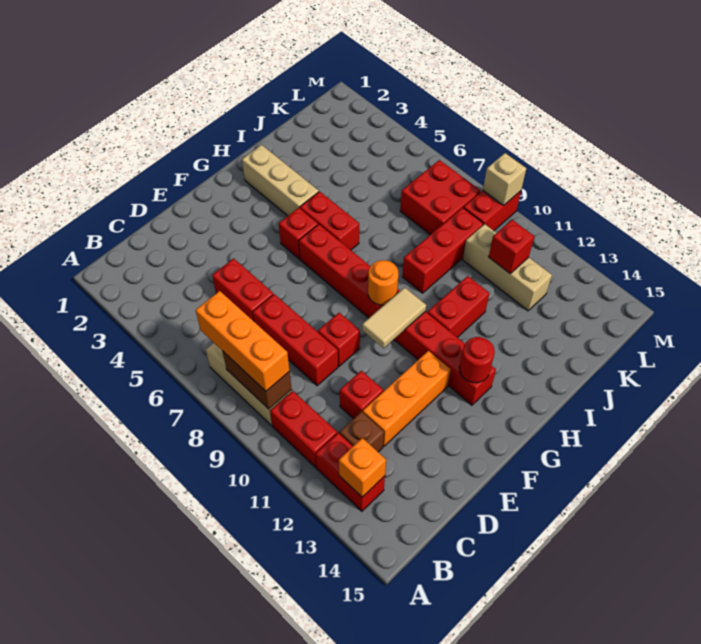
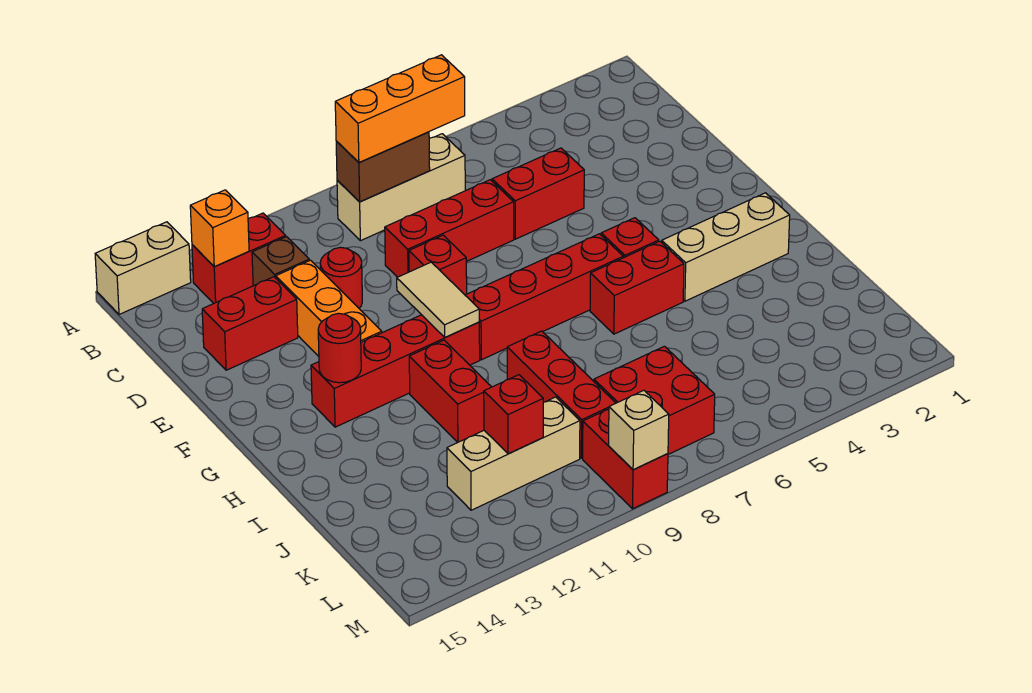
none -> tan 1x2 brick [95,222,191,314]
red 1x2 brick [270,391,337,467] -> red 1x2 brick moved to [202,277,298,370]
red 1x1 brick [340,371,383,419] -> red 1x1 round brick [320,247,362,308]
orange 1x1 round brick [368,260,398,305] -> none

